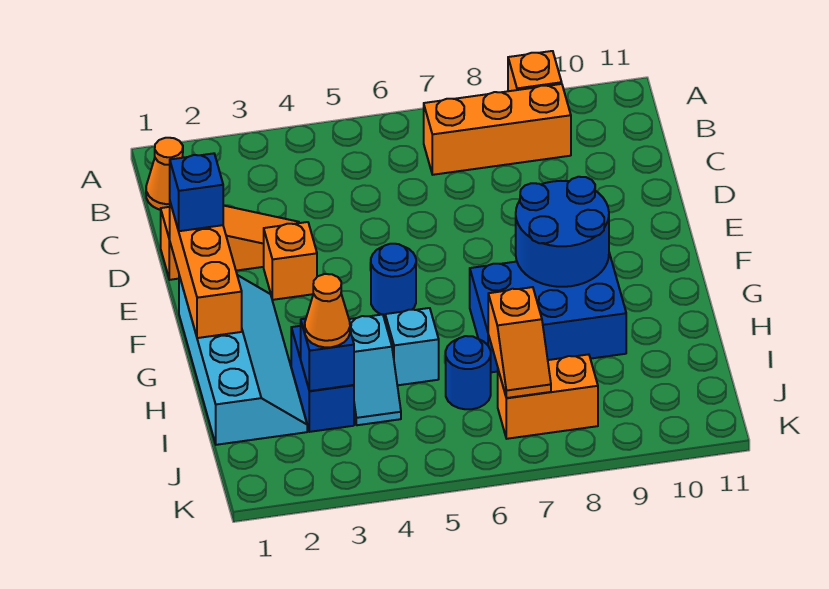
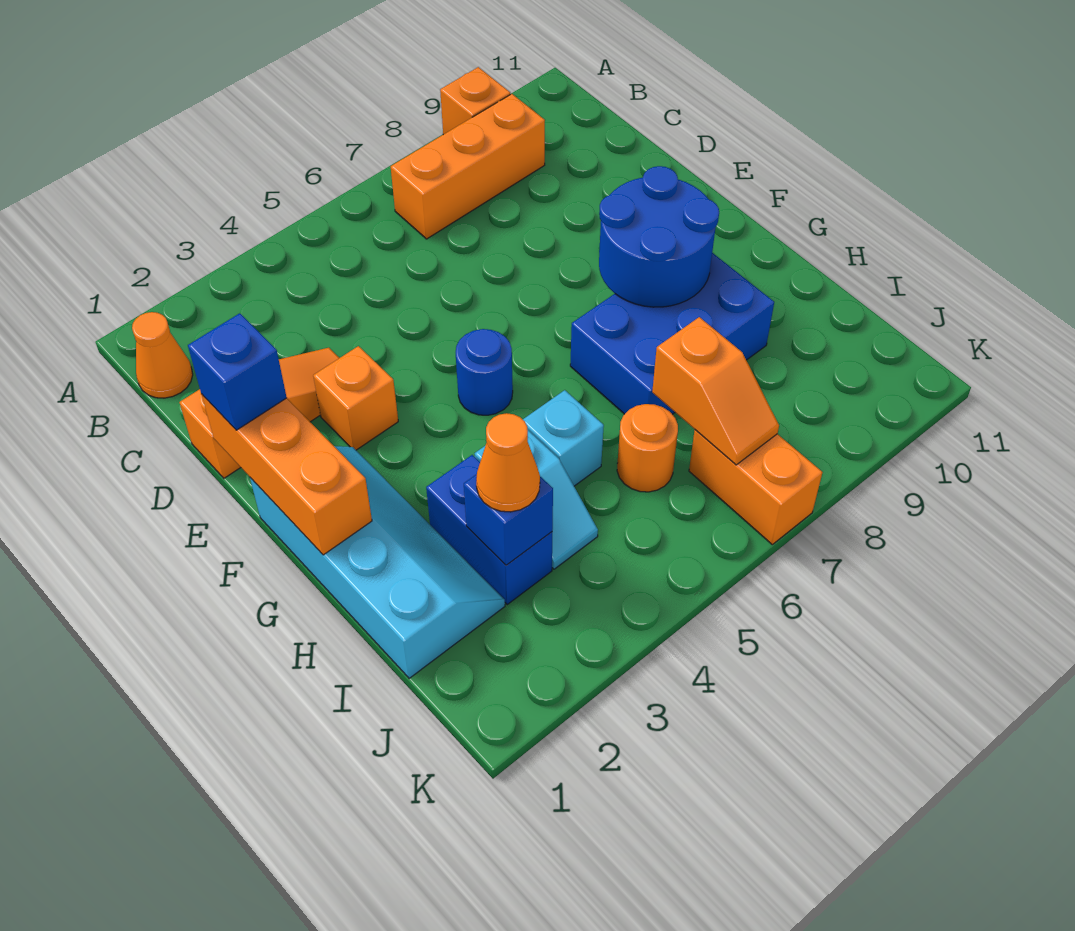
blue 1x1 round brick [446,336,491,409] -> orange 1x1 round brick [617,404,678,492]
orange 1x2 brick [498,354,598,439] -> orange 1x2 brick turned to [689,430,822,544]

